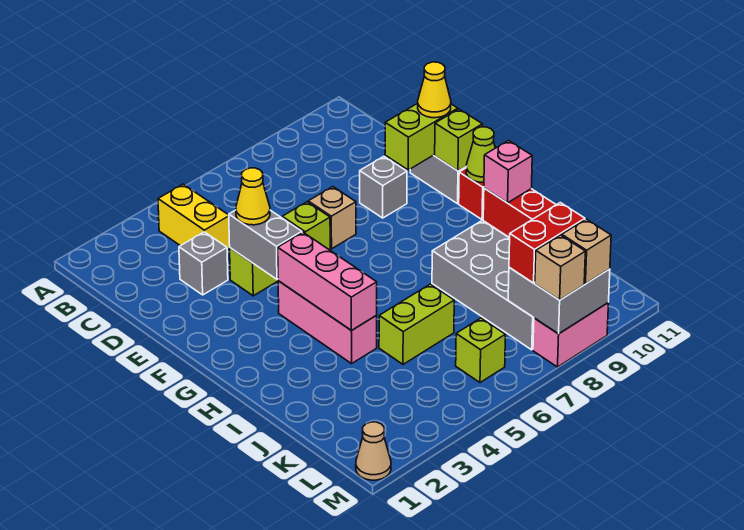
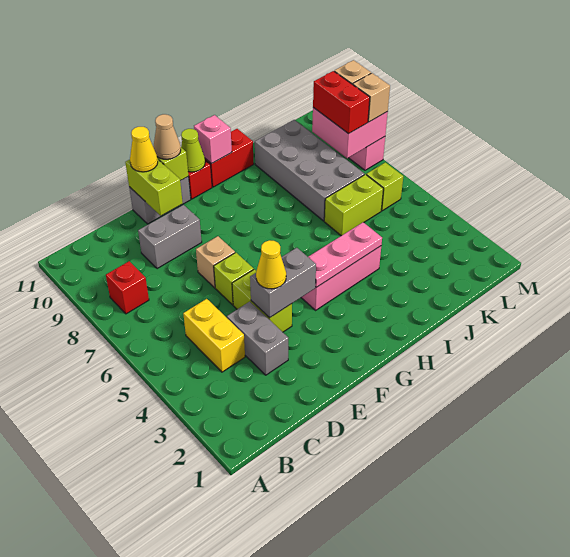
yellow 1x2 brick [158,184,230,250] -> yellow 1x2 brick turned to [183,299,245,372]
none -> red 1x1 brick [106,261,149,314]
grey 1x1 brick [179,232,228,295] -> grey 1x2 brick [227,302,288,375]
grey 1x1 brick [360,156,407,218] -> grey 1x2 brick [138,205,202,269]
pink 1x3 brick [278,232,377,331] -> pink 1x3 plate [308,222,382,287]
grey 2x4 brick [432,220,534,350] -> grey 2x4 brick turned to [255,120,365,221]
lime 1x2 brick [379,284,454,364] -> lime 1x2 brick turned to [324,174,383,236]
grey 2x2 brick [508,267,610,334] -> pink 2x2 brick [312,108,388,158]
tan 1x1 cone [356,422,391,480] -> tan 1x1 cone moved to [153,114,181,159]

